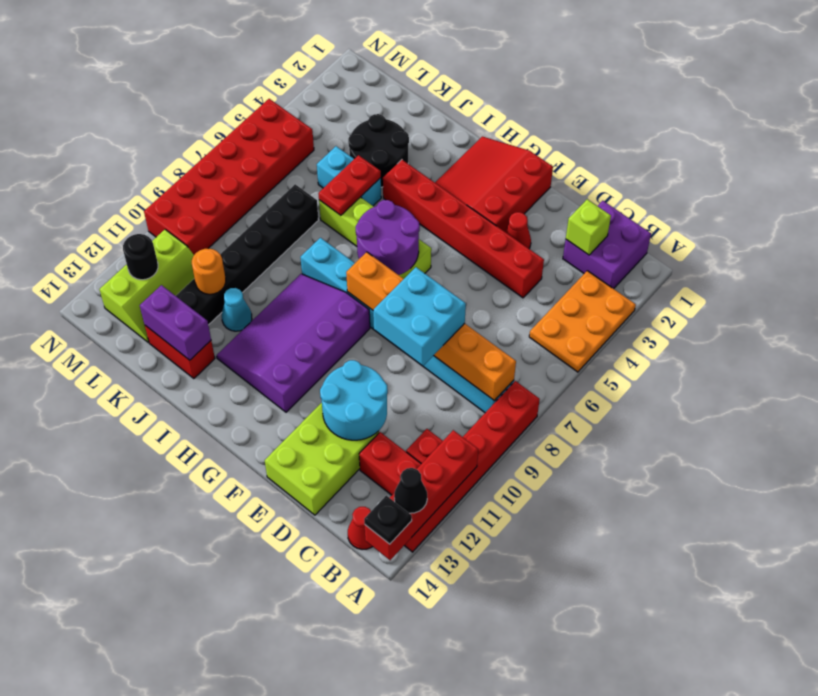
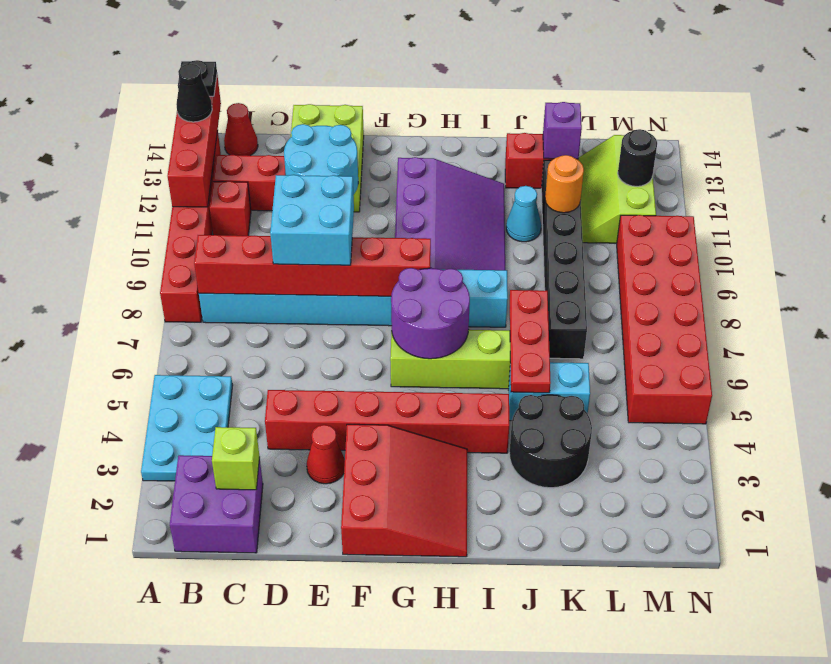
orange 2x3 plate [529,271,636,372] -> cyan 2x3 plate [141,375,233,481]
orange 1x6 brick [346,252,516,401] -> red 1x6 brick [194,235,431,296]
red 1x2 plate [318,155,381,215] -> red 1x3 plate [510,290,551,393]
purple 1x2 brick [140,285,211,360] -> purple 1x1 brick [543,102,582,159]

